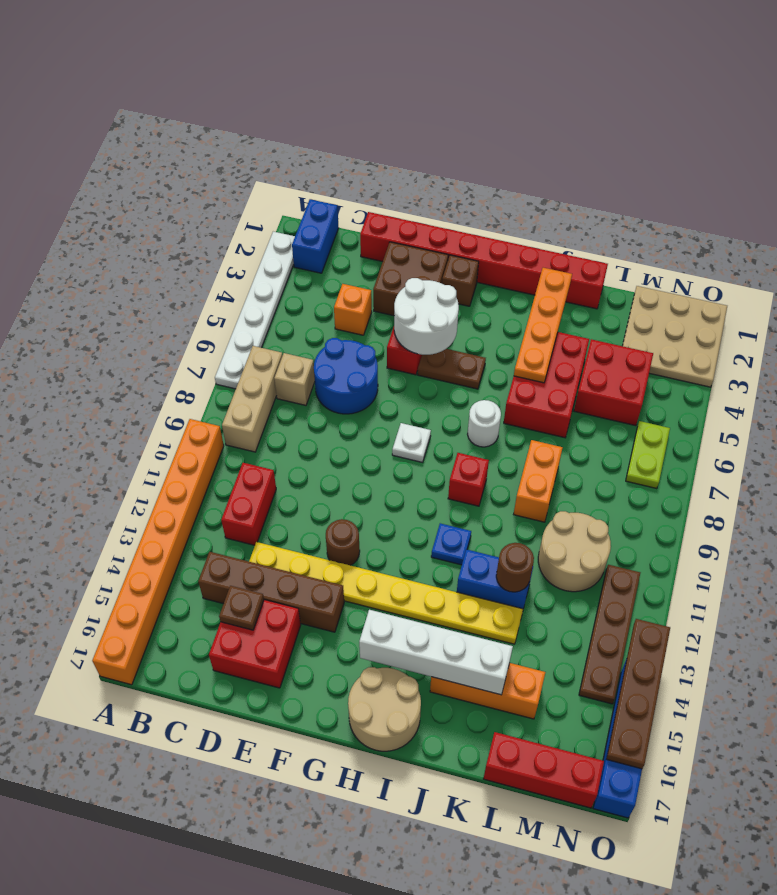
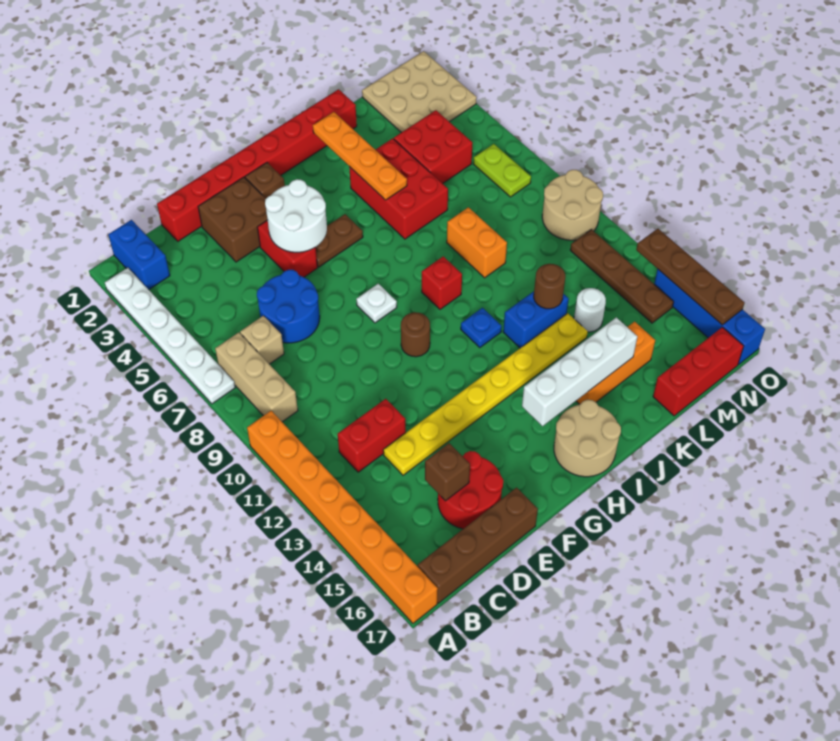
red 1x2 brick [221,463,276,545] -> red 1x2 brick turned to [338,399,406,472]
brown 1x4 brick [198,552,344,632] -> brown 1x4 brick moved to [418,488,538,603]
orange 1x1 brick [334,284,372,335] -> none
red 2x2 brick [209,600,301,688] -> red 2x2 round brick [438,451,503,529]
brown 1x1 plate [219,586,264,630] -> brown 1x1 brick [425,443,470,501]
brown 1x1 round brick [326,519,360,565] -> brown 1x1 round brick moved to [401,312,430,357]
white 1x1 round brick [468,400,501,447] -> white 1x1 round brick moved to [574,288,606,332]
tan 2x2 round brick [538,511,611,592] -> tan 2x2 round brick moved to [542,170,603,240]

